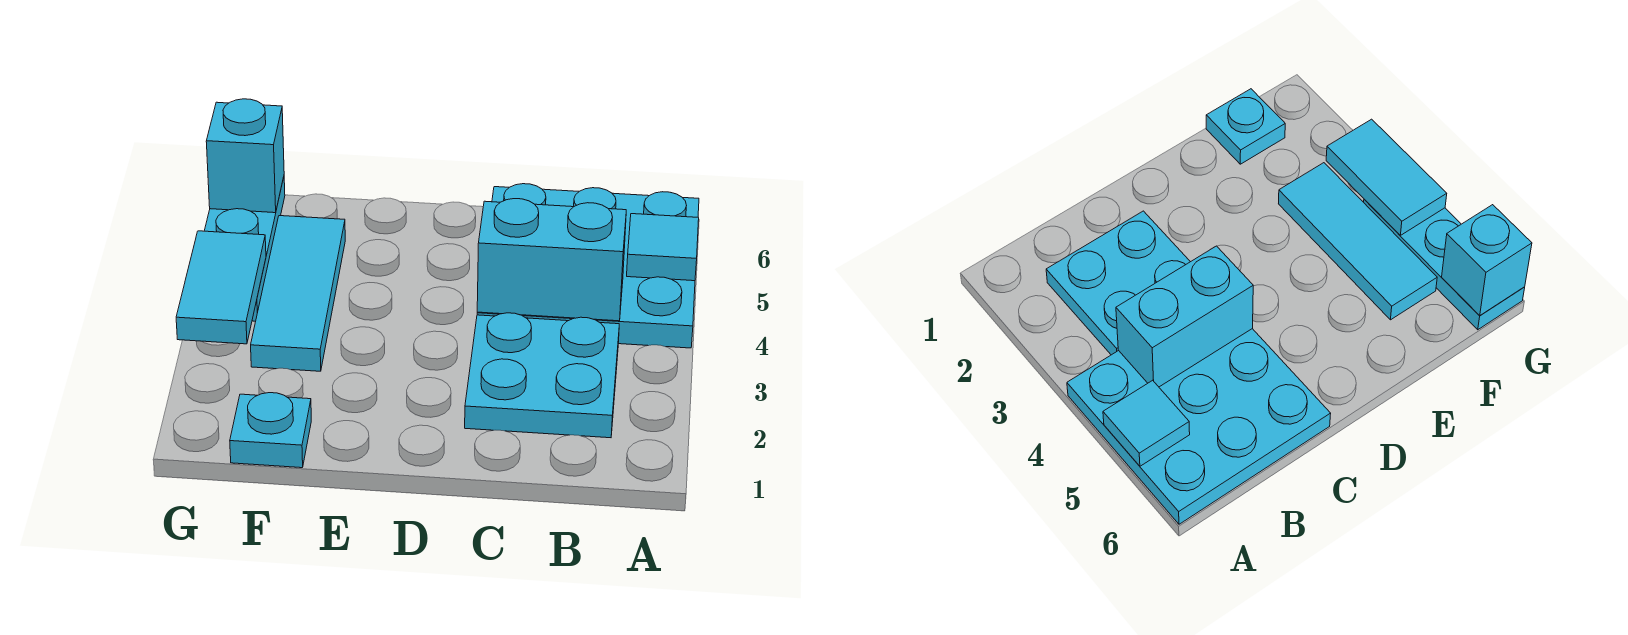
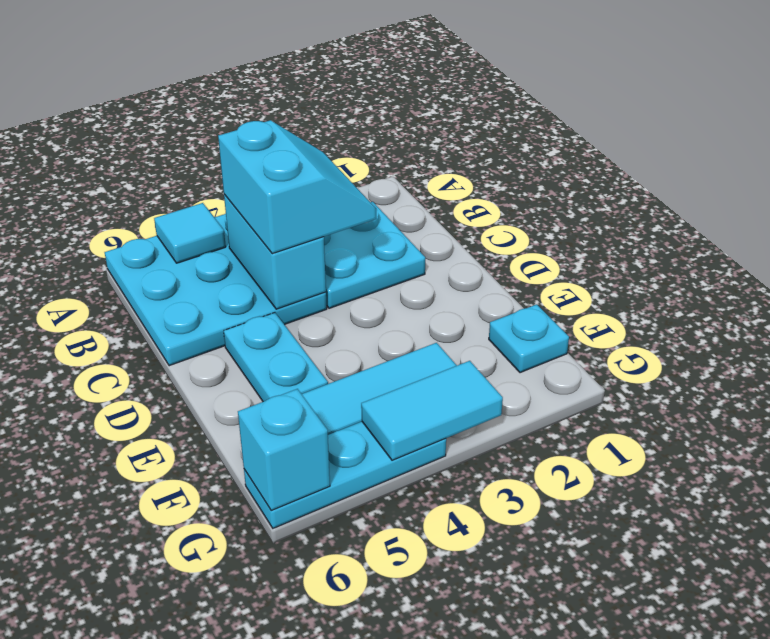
none -> cyan 2x2 slope [218,120,376,254]
none -> cyan 1x2 plate [224,313,328,402]

